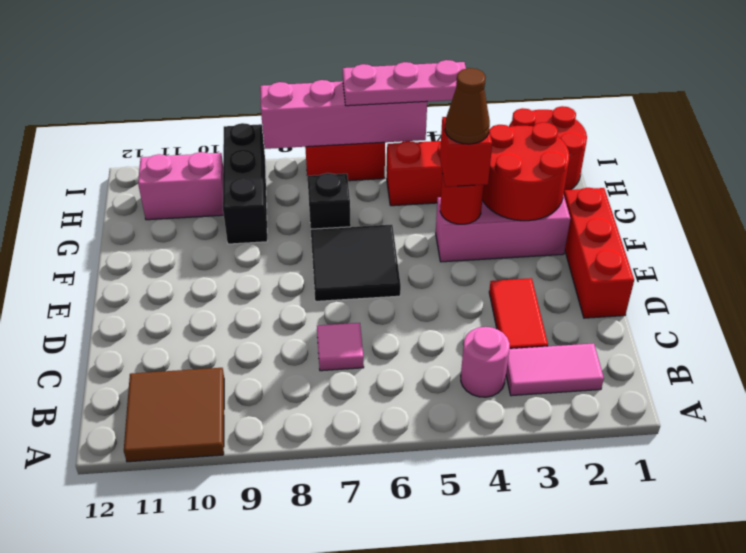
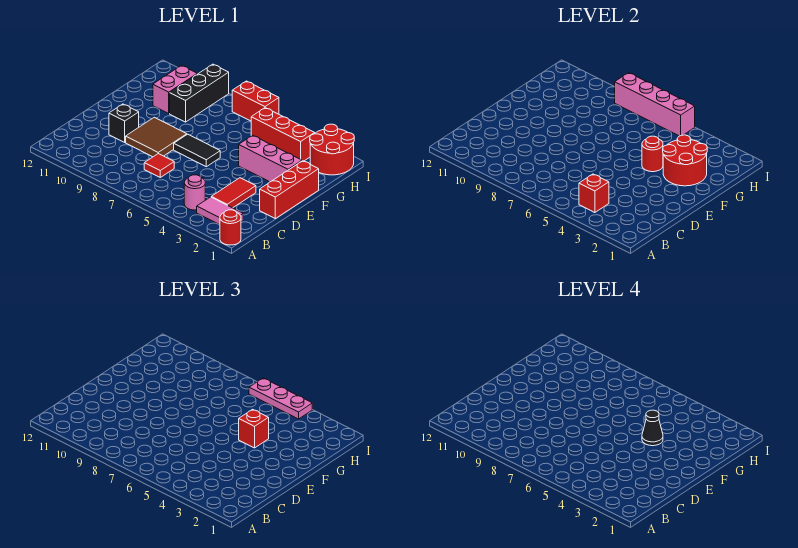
none -> red 1x1 round brick [220,210,241,245]
brown 2x2 tile [124,368,224,462] -> brown 2x2 tile moved to [126,117,187,157]
none -> red 1x1 brick [579,174,609,213]
pink 1x1 tile [317,323,364,371] -> red 1x1 tile [144,154,174,177]
black 2x2 tile [311,224,401,301] -> black 1x2 tile [174,134,220,167]
brown 1x1 cone [445,68,490,144] -> black 1x1 cone [642,410,663,446]
black 1x1 brick [307,173,351,229] -> black 1x1 brick moved to [109,104,139,142]
pink 1x2 brick [138,152,224,220] -> pink 1x2 brick turned to [153,66,197,113]

